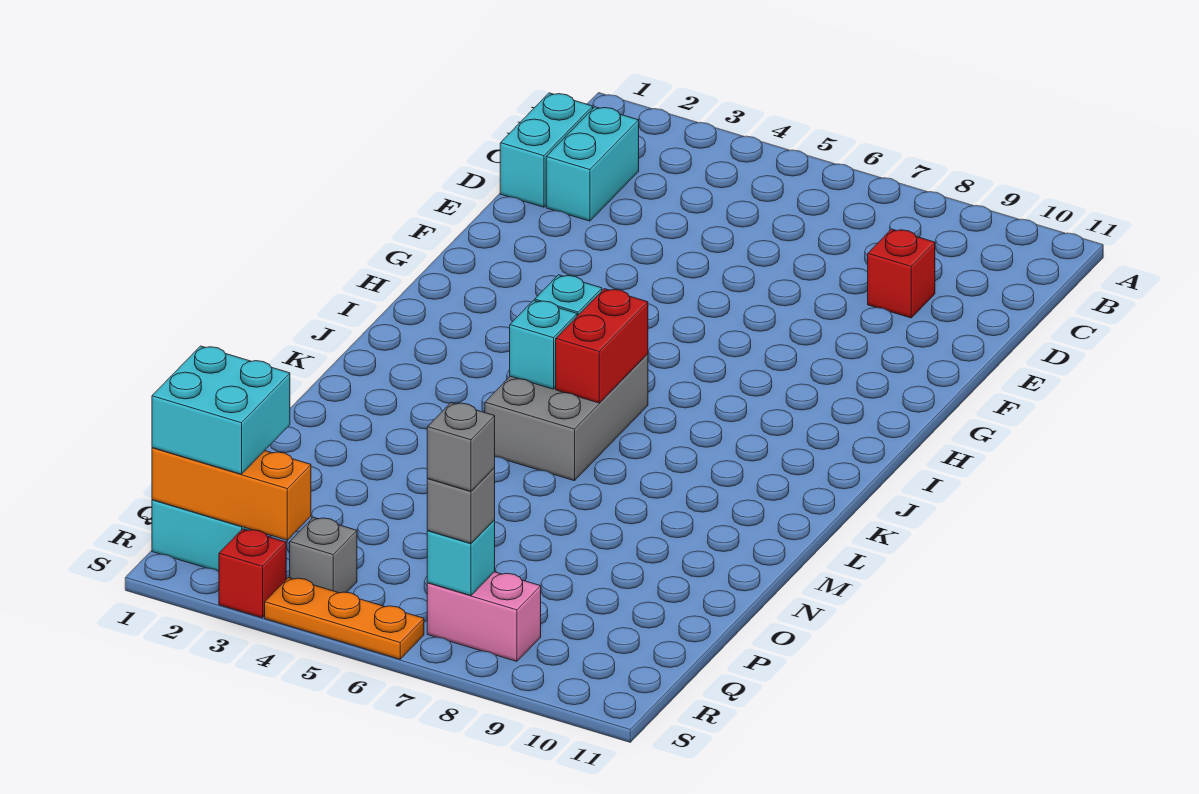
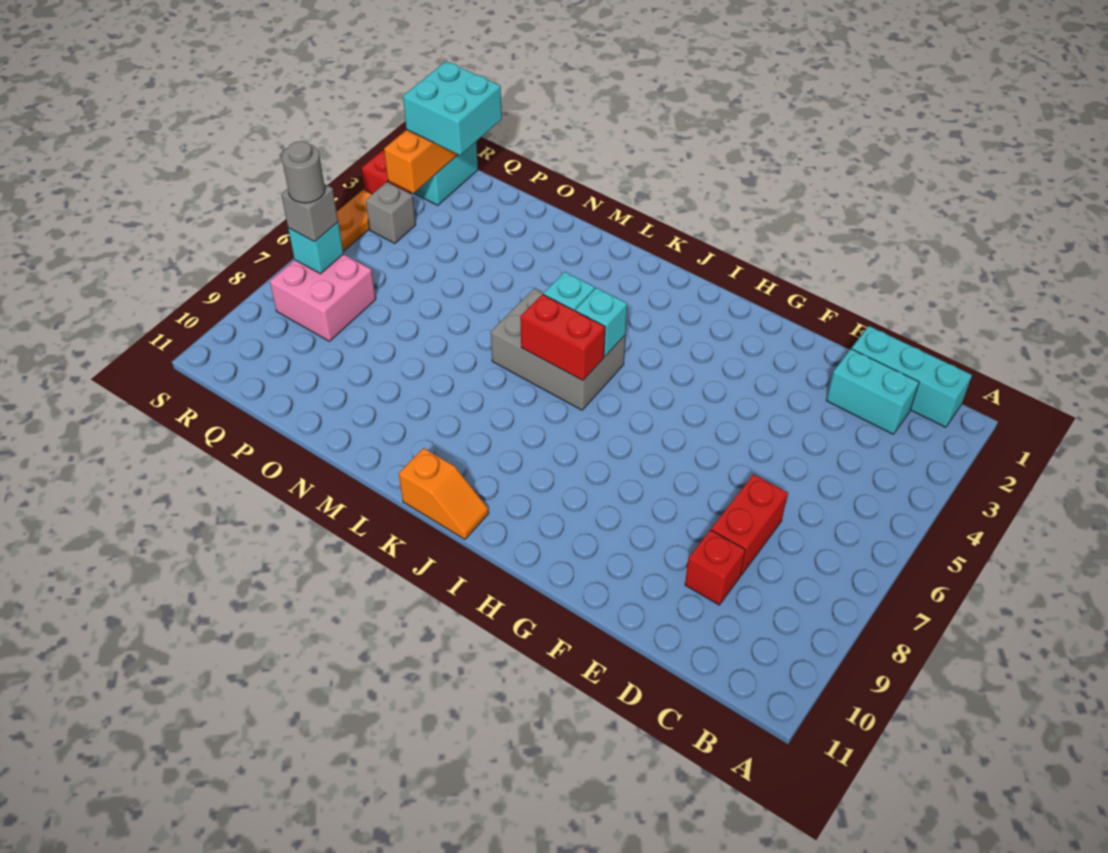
cyan 1x2 brick [500,93,593,207] -> cyan 1x3 brick [852,326,972,427]
none -> red 1x2 brick [711,474,788,576]
none -> orange 1x2 slope [399,448,489,539]
pink 1x2 brick [427,572,541,661] -> pink 2x2 brick [270,254,376,341]
grey 1x1 brick [427,403,495,491] -> grey 1x1 round brick [282,141,325,203]

